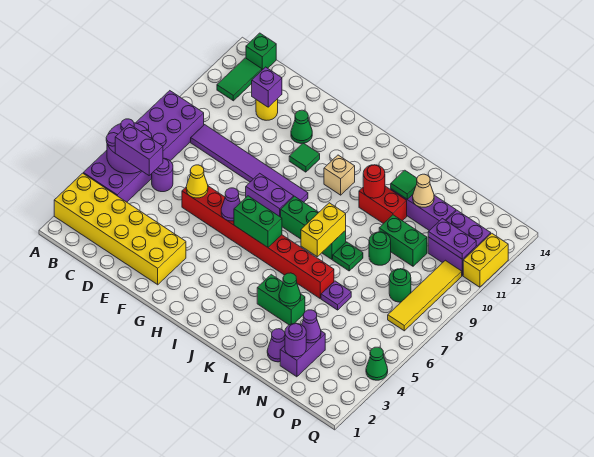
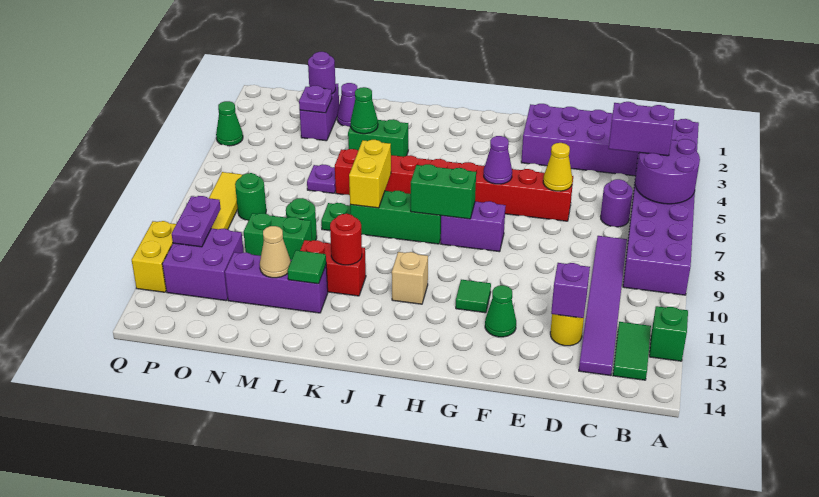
yellow 2x6 brick [54,173,186,285] -> purple 2x6 brick [521,104,699,176]
green 1x1 brick [246,33,276,70] -> green 1x1 brick moved to [649,306,688,361]
purple 1x6 tile [191,125,308,202] -> purple 1x6 tile turned to [579,236,627,376]
green 1x2 brick [234,196,282,247] -> green 1x2 brick moved to [411,164,476,219]
purple 1x1 cone [302,310,321,343] -> purple 1x1 plate [299,86,332,113]
purple 1x2 plate [428,219,476,259] -> purple 1x2 plate turned to [172,196,221,247]

